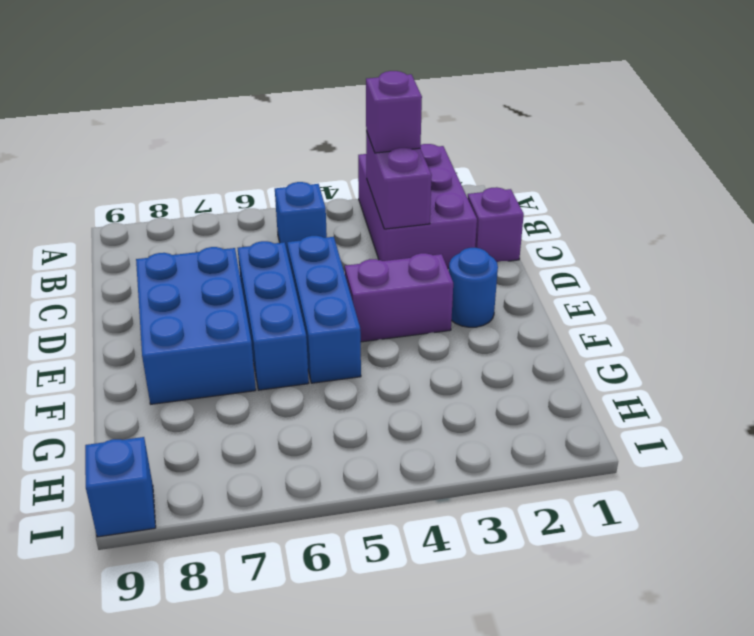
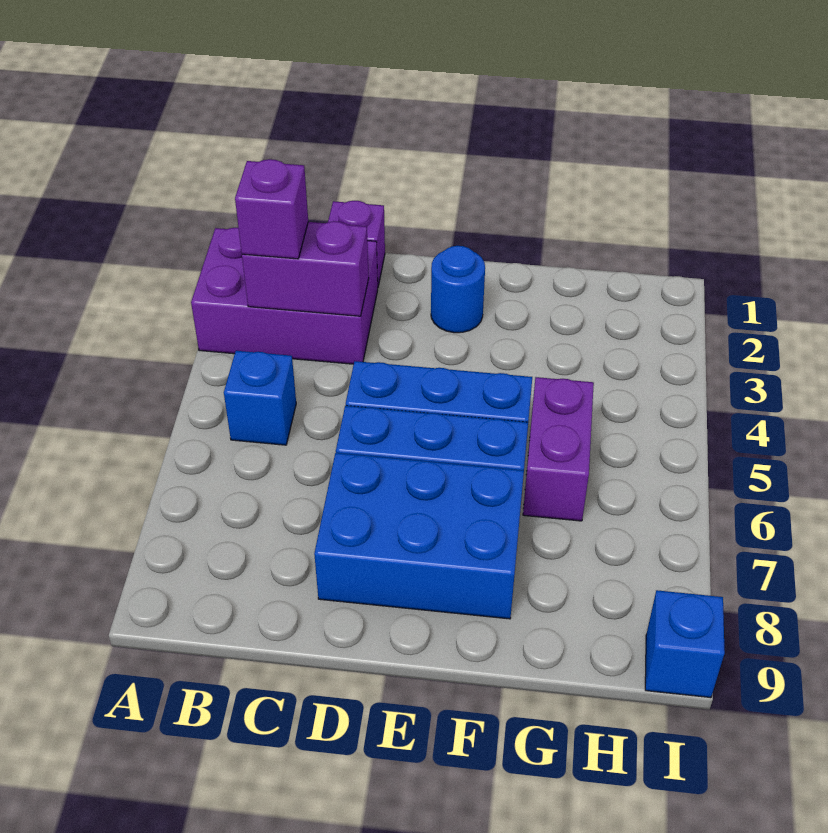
purple 1x2 brick [345,253,453,342] -> purple 1x2 brick moved to [523,377,594,521]

